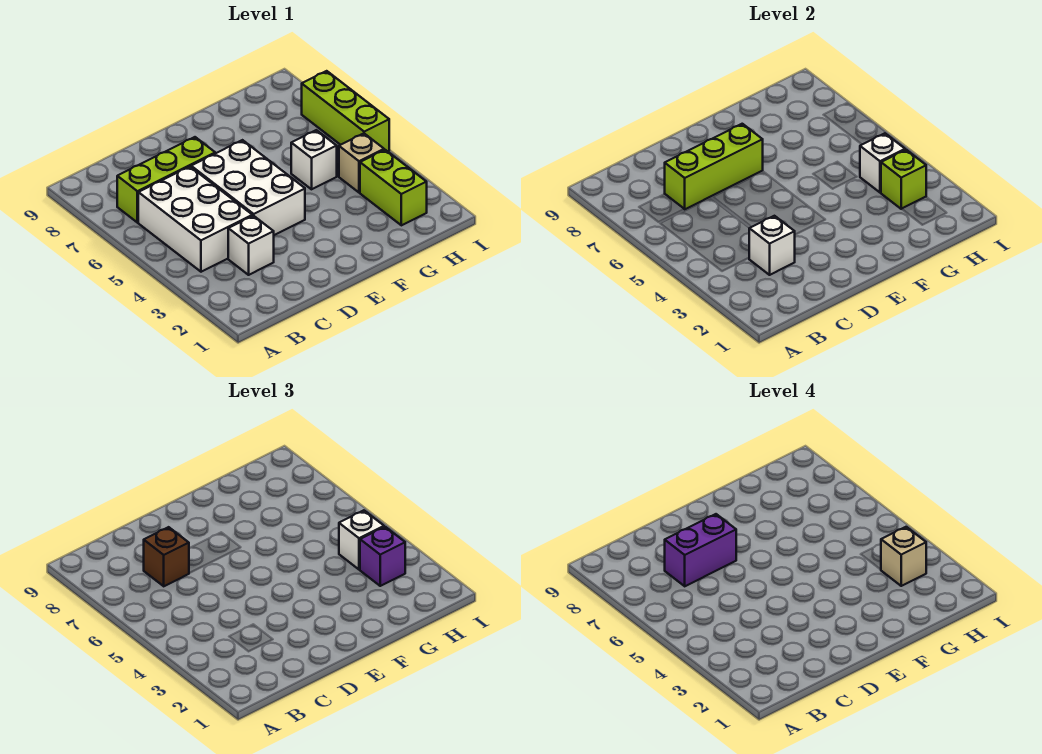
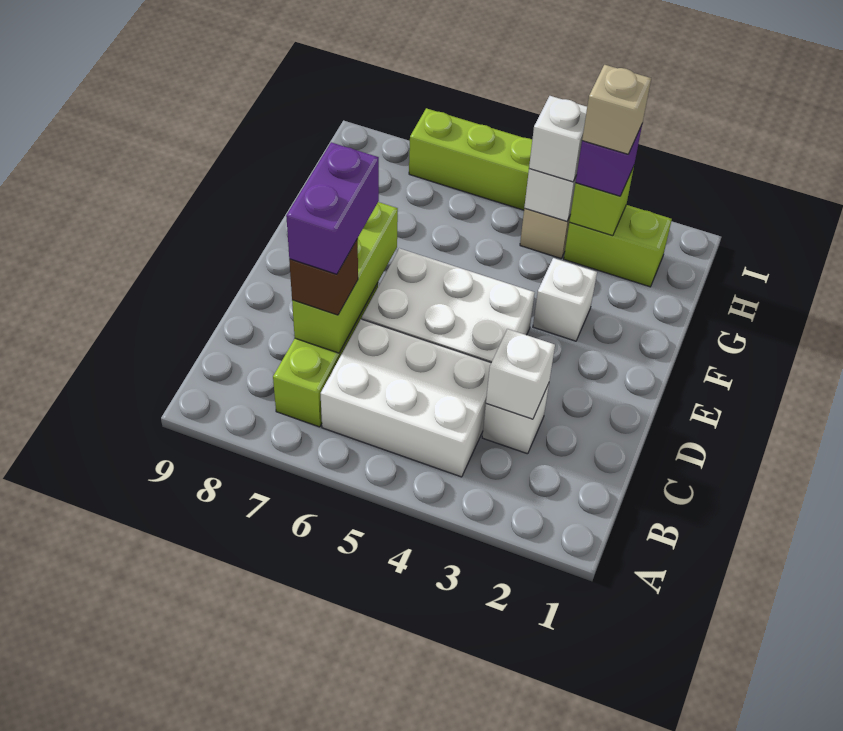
white 1x1 brick [291,130,337,189] -> white 1x1 brick moved to [533,258,597,341]

